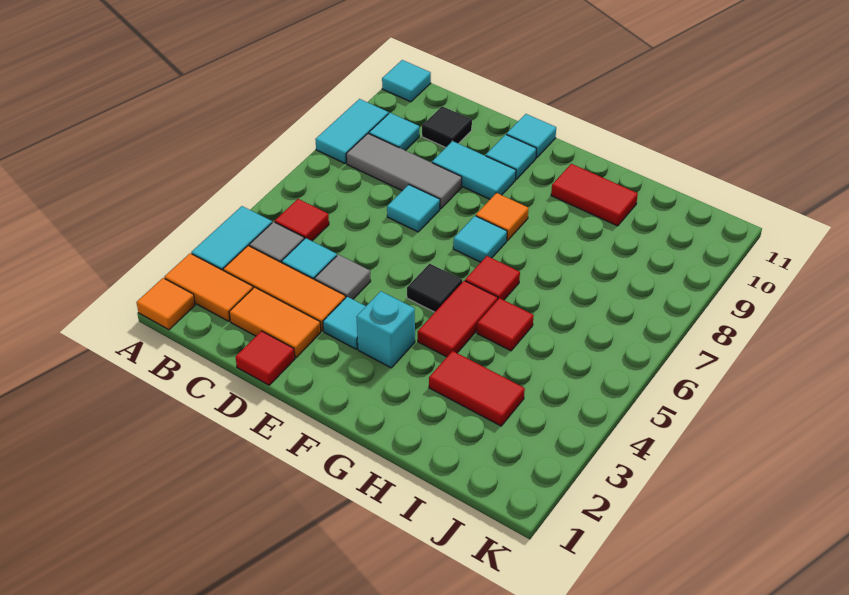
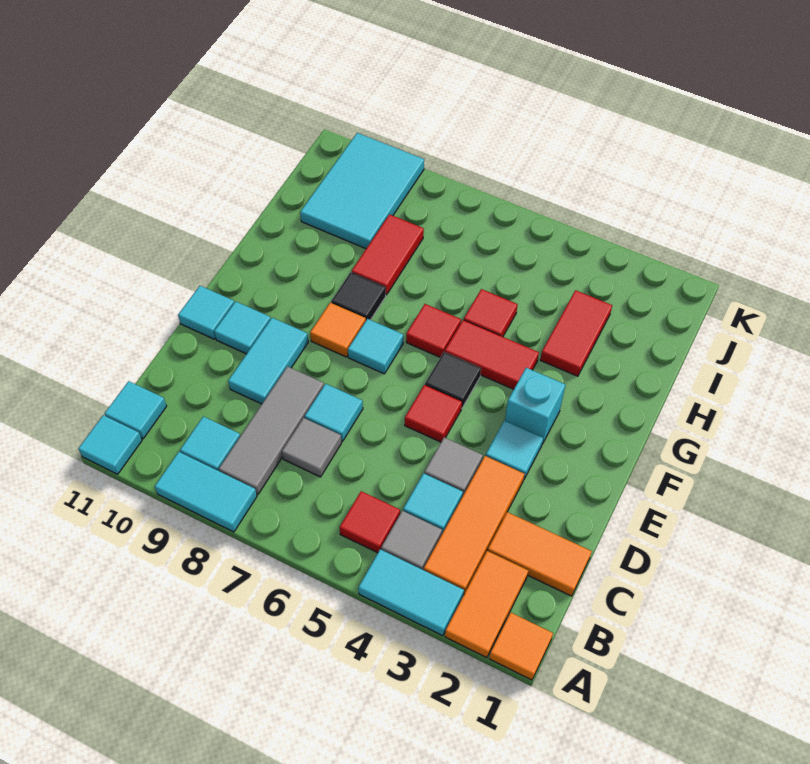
none -> cyan 1x1 tile [105,381,167,439]
orange 1x2 tile [229,287,321,358] -> orange 1x2 tile turned to [488,512,592,596]
none -> grey 1x1 tile [282,418,342,477]
black 1x1 tile [422,106,472,148] -> black 1x1 tile moved to [331,272,386,320]
red 1x1 tile [235,331,295,385] -> red 1x1 tile moved to [405,385,462,442]
red 1x2 tile [551,164,638,226] -> red 1x2 tile moved to [352,214,424,295]
none -> cyan 2x3 tile [300,133,424,249]

